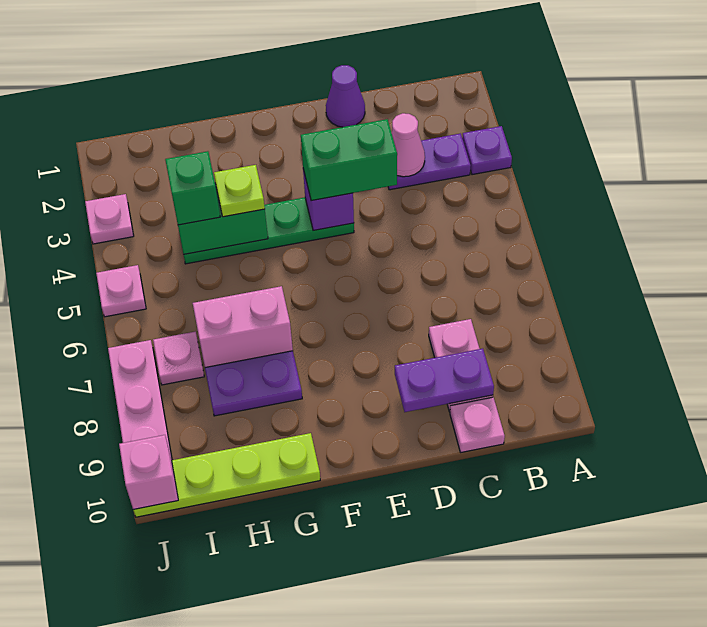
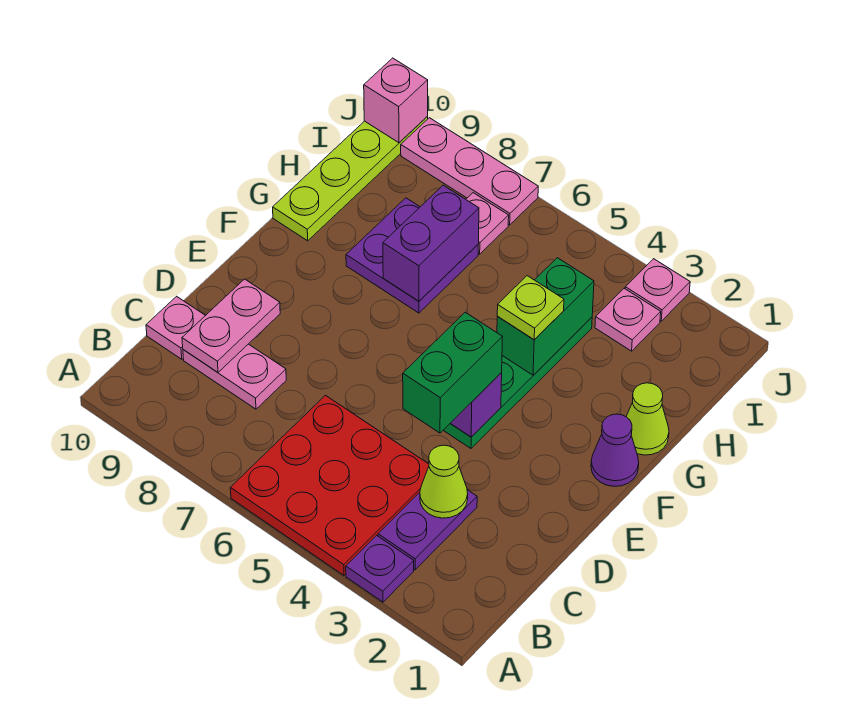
none -> red 3x3 plate [230,396,429,575]
pink 1x1 cone [392,113,425,177] -> lime 1x1 cone [420,445,468,518]
purple 1x2 plate [395,349,494,412] -> pink 1x2 plate [182,279,280,372]
purple 1x1 cone [326,65,365,127] -> purple 1x1 cone moved to [591,414,639,486]
none -> lime 1x1 cone [626,383,669,455]
pink 1x2 brick [193,286,293,368] -> purple 1x2 brick [383,185,479,301]
green 1x1 brick [165,151,220,225] -> none
pink 1x1 plate [96,265,146,317] -> pink 1x1 plate moved to [595,288,661,351]

